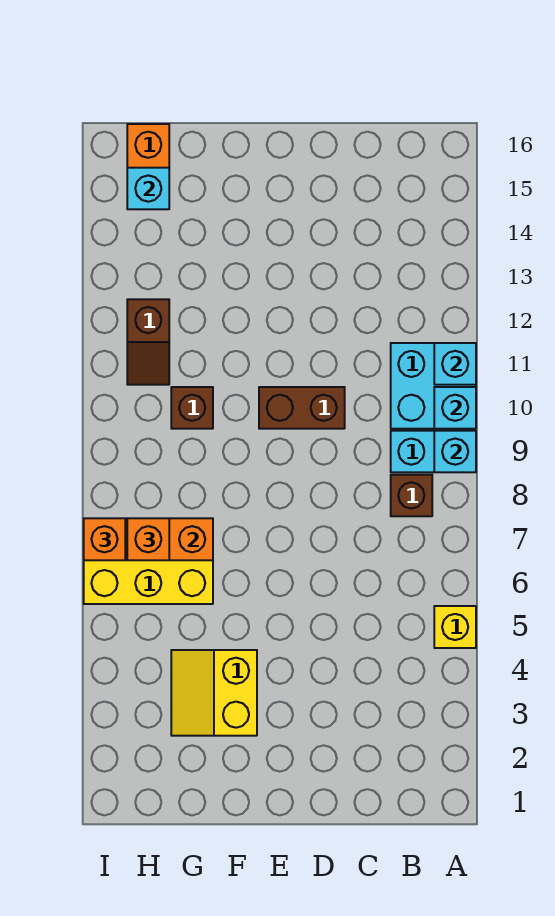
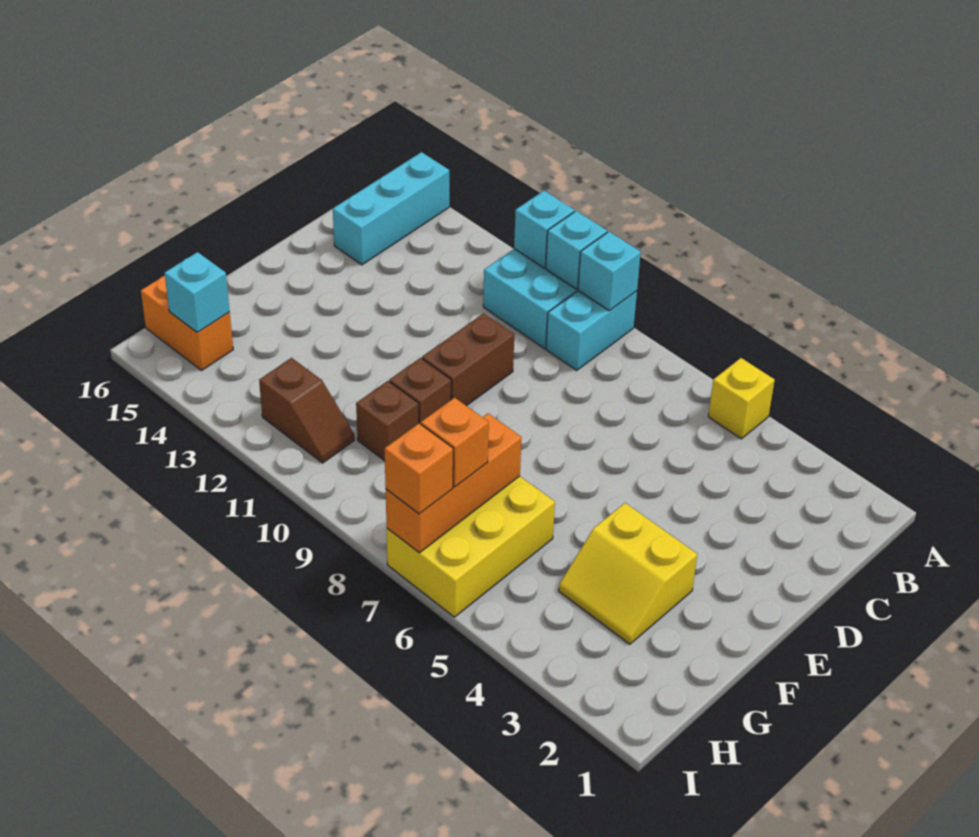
none -> cyan 1x3 brick [333,152,449,265]
brown 1x1 brick [391,475,432,516] -> brown 1x1 brick moved to [389,358,451,424]

